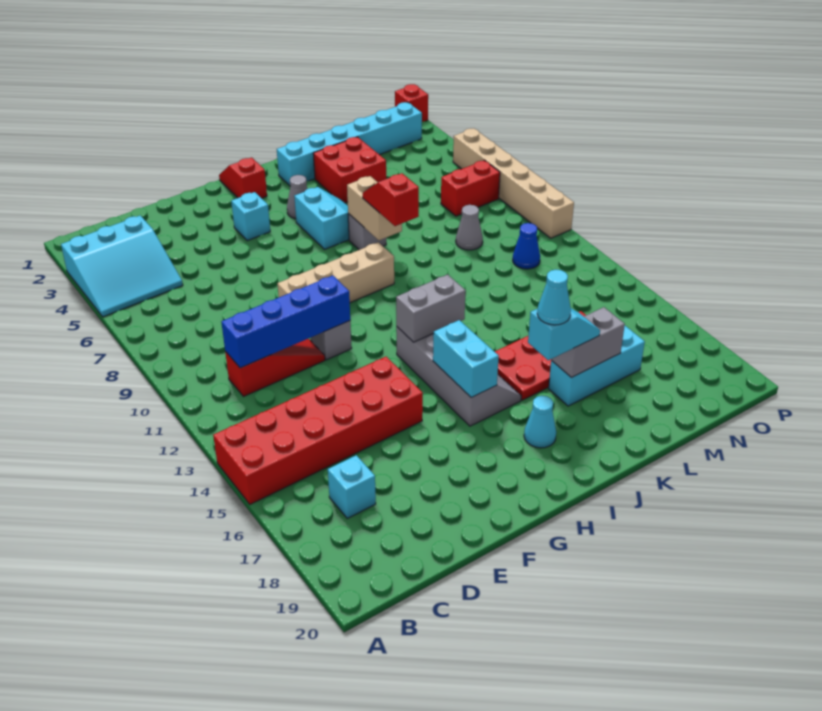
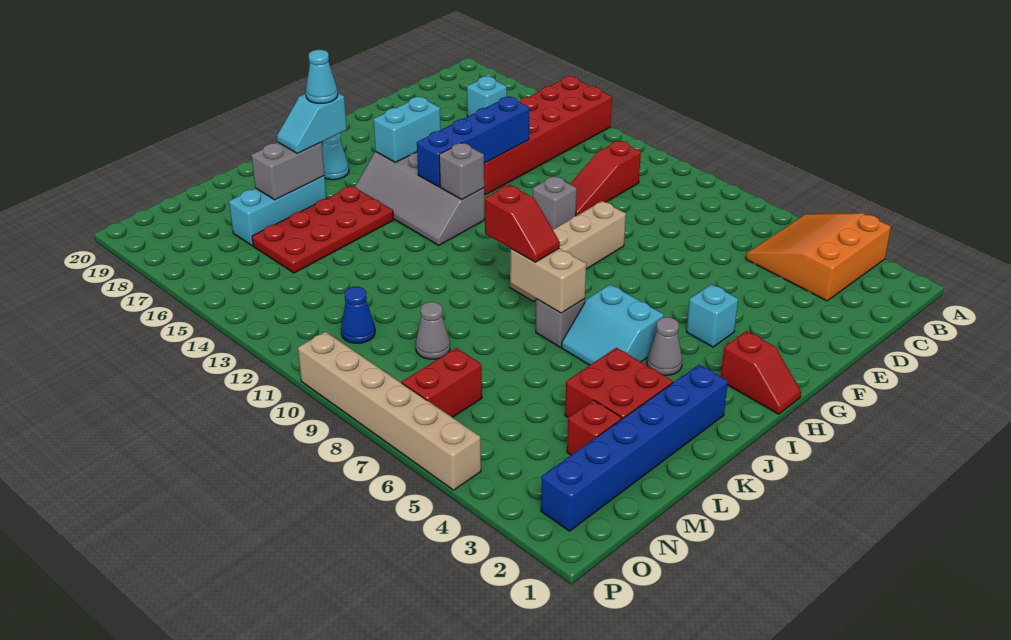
cyan 3x3 slope [61,216,183,317] -> orange 3x3 slope [746,213,891,301]
blue 1x4 brick [221,275,350,368] -> blue 1x4 brick moved to [417,97,529,187]
grey 1x2 brick [396,274,466,342] -> grey 1x1 brick [439,143,484,199]
cyan 1x2 brick [433,320,499,397] -> cyan 1x2 brick turned to [373,97,441,162]
cyan 1x6 brick [277,102,422,186] -> blue 1x6 brick [541,365,728,531]
red 1x1 brick [395,84,428,122] -> red 1x1 brick moved to [567,400,622,455]

